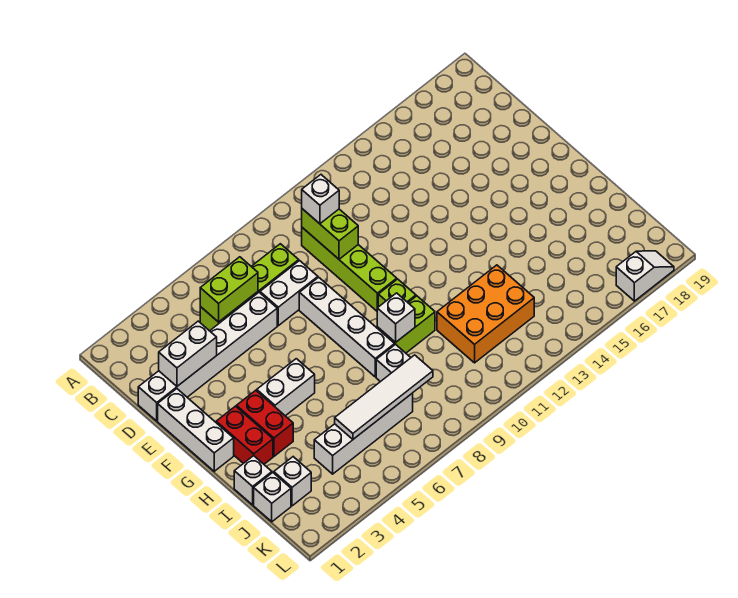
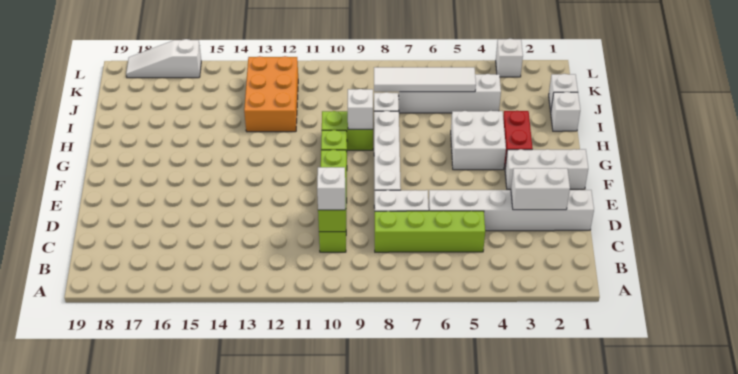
lime 1x2 brick [200,257,258,322] -> none
white 1x3 brick [158,389,234,471] -> white 1x3 brick turned to [505,149,588,189]
red 1x2 brick [216,406,273,464] -> none
white 1x2 brick [257,359,315,416] -> white 2x2 brick [451,111,506,170]
orange 2x3 brick [437,265,534,363] -> orange 2x3 brick turned to [244,56,298,132]
white 1x1 brick [274,457,311,506] -> white 1x1 brick moved to [496,39,523,77]
white 1x2 slope [616,251,674,301] -> white 1x3 slope [126,39,201,78]

